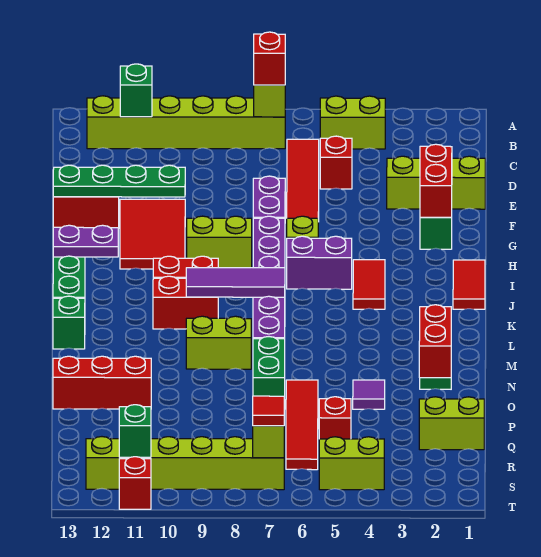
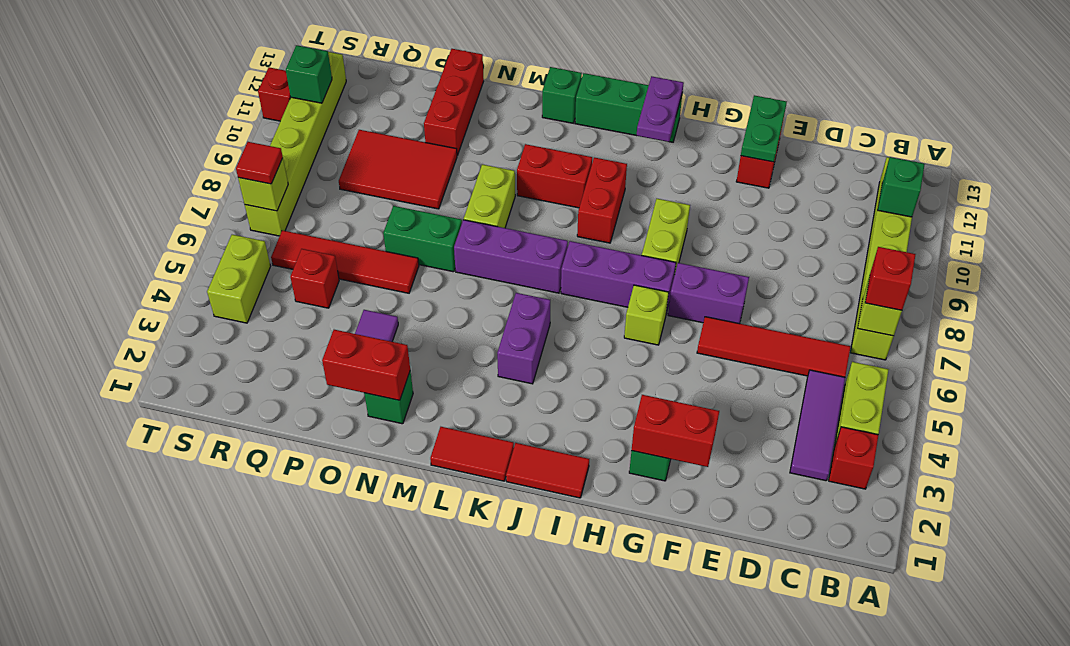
red 1x1 brick [320,136,352,189] -> red 1x1 brick moved to [829,427,878,489]
lime 1x3 brick [387,156,485,209] -> none
red 2x3 tile [120,199,185,269] -> red 2x3 tile moved to [339,130,457,209]
green 1x4 plate [53,165,185,197] -> green 1x2 plate [741,95,787,162]
red 1x2 tile [353,260,385,309] -> red 1x2 tile moved to [430,427,514,481]
purple 1x2 brick [287,236,352,289] -> purple 1x2 brick moved to [497,293,550,384]
purple 1x3 tile [186,268,285,297] -> purple 1x3 tile moved to [790,370,845,481]
red 1x2 brick [153,276,218,329] -> red 1x2 brick turned to [517,144,592,208]
lime 1x2 brick [419,397,484,450] -> none

